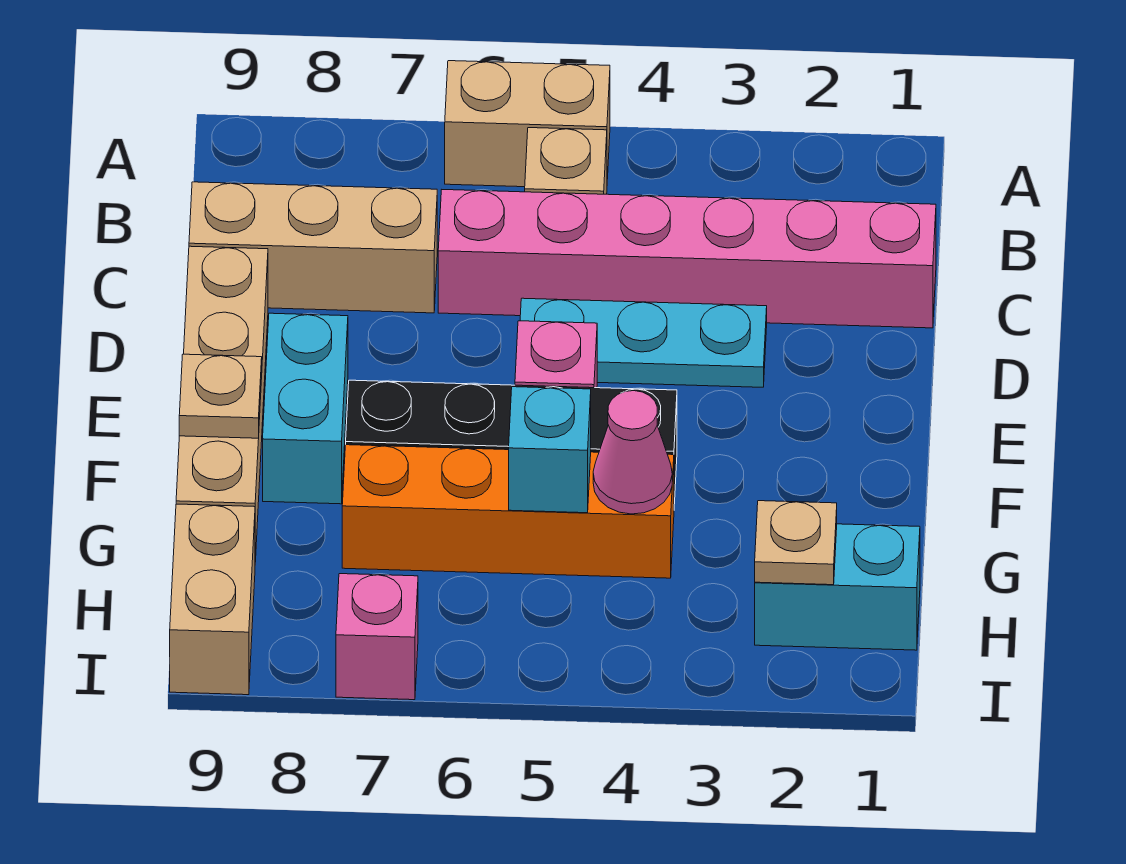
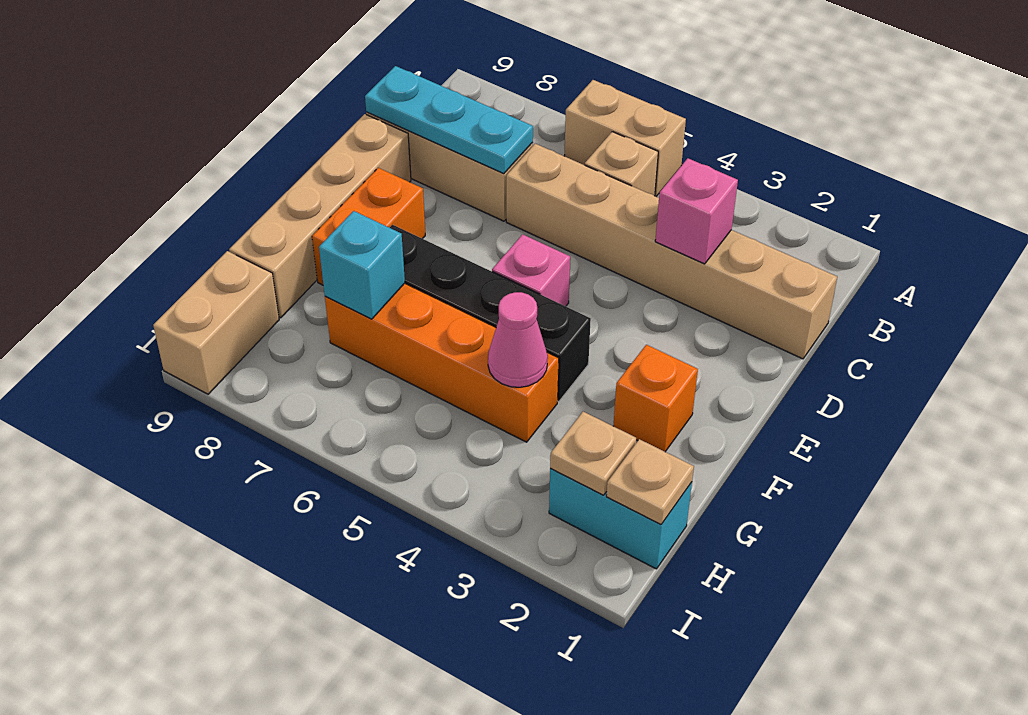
pink 1x6 brick [438,190,936,328] -> tan 1x6 brick [506,144,837,359]
cyan 1x3 plate [520,298,767,387] -> cyan 1x3 plate moved to [365,66,533,174]
cyan 1x2 brick [263,313,348,504] -> orange 1x2 brick [312,168,425,285]
none -> orange 1x1 brick [614,345,698,452]
tan 1x1 plate [179,354,262,438] -> tan 1x1 plate moved to [606,439,694,524]
cyan 1x1 brick [509,387,591,513] -> cyan 1x1 brick moved to [319,211,405,319]
pink 1x1 brick [336,574,418,700] -> pink 1x1 brick moved to [655,158,738,264]

